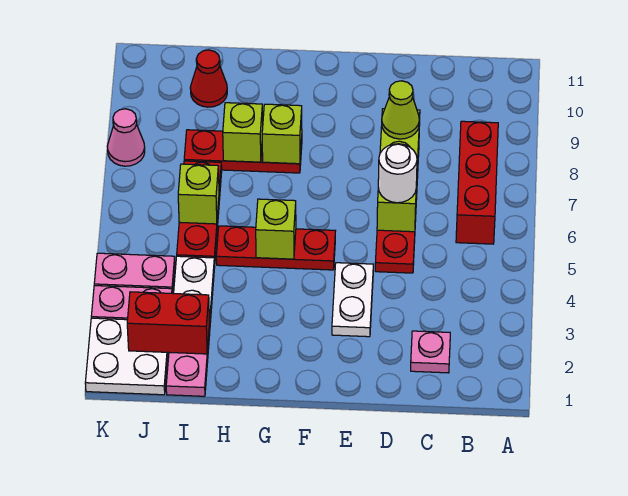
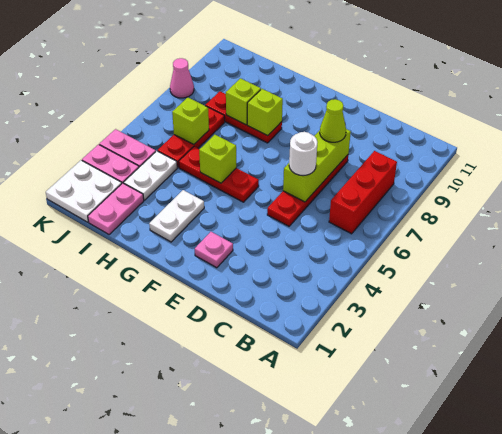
pink 1x1 plate [411,331,450,373] -> pink 1x1 plate moved to [195,232,233,268]
white 1x2 plate [332,263,373,337] -> white 1x2 plate moved to [149,190,204,242]
red 1x2 brick [127,292,210,354] -> none
red 1x1 cone [190,50,227,107] -> none

